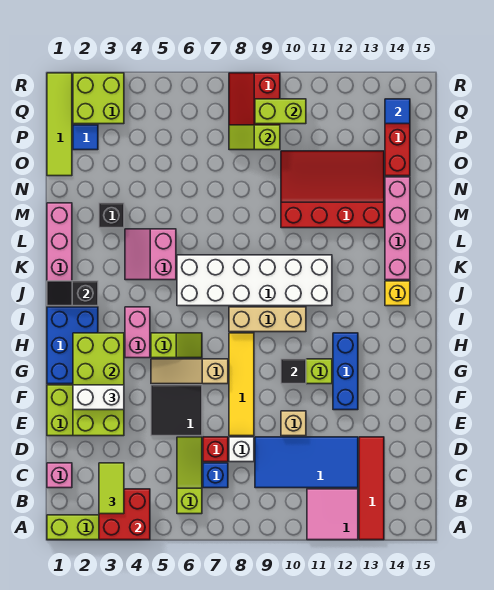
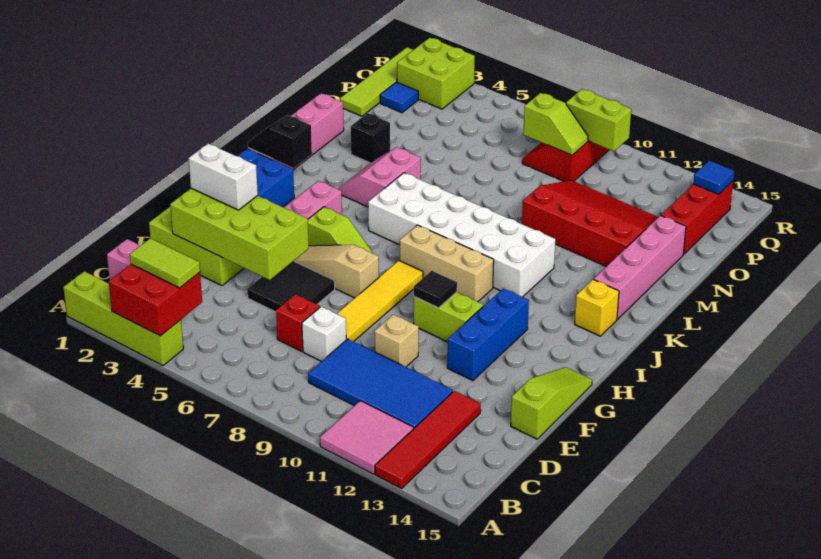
lime 1x2 tile [99,463,124,514] -> lime 1x2 tile turned to [130,238,200,288]
lime 1x3 slope [177,437,202,514] -> lime 1x3 slope moved to [511,367,592,439]
blue 1x1 brick [203,463,228,488] -> none
lime 2x4 brick [73,333,124,436] -> lime 2x4 brick turned to [170,188,309,280]
lime 1x2 slope [229,125,280,150] -> lime 1x2 slope turned to [523,93,588,155]

